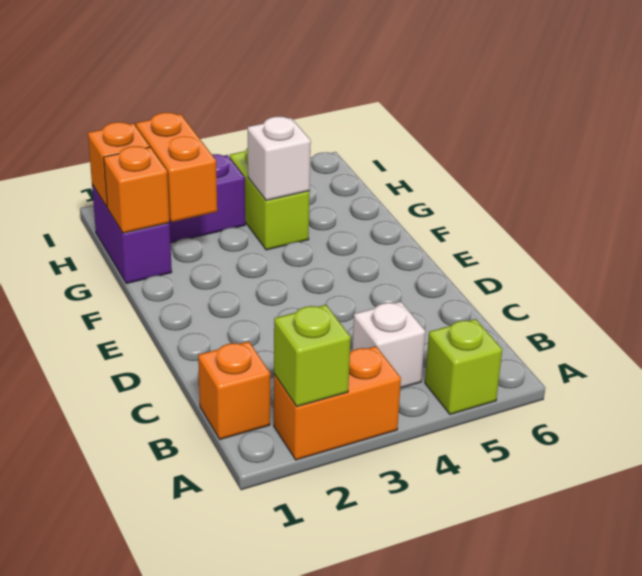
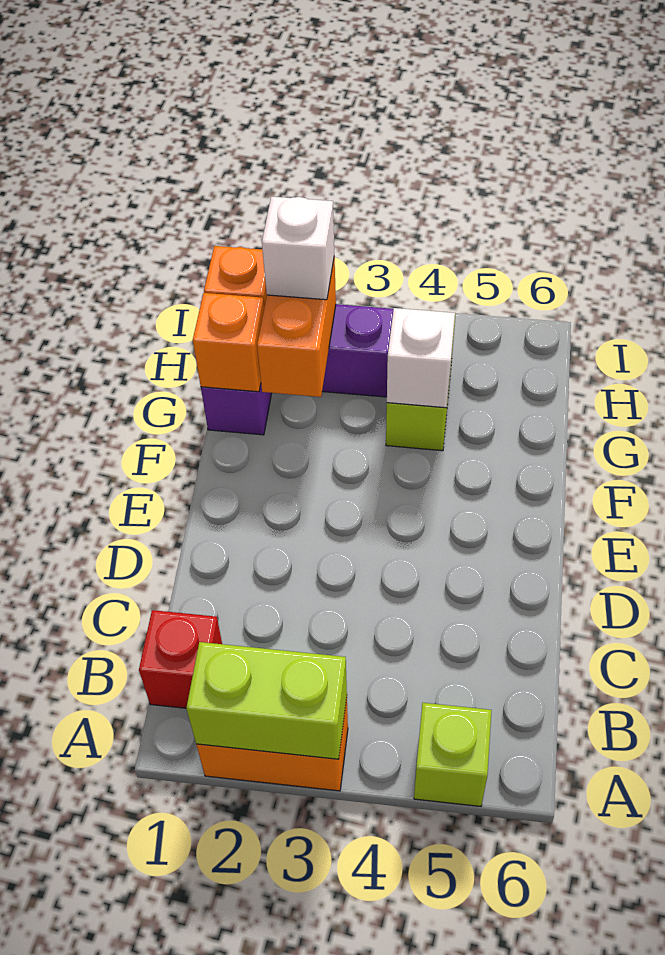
lime 1x1 brick [274,305,351,407] -> lime 1x2 brick [186,642,347,759]
orange 1x1 brick [198,341,270,439] -> red 1x1 brick [139,610,222,708]
white 1x1 brick [352,301,425,388] -> white 1x1 brick moved to [262,197,334,300]

